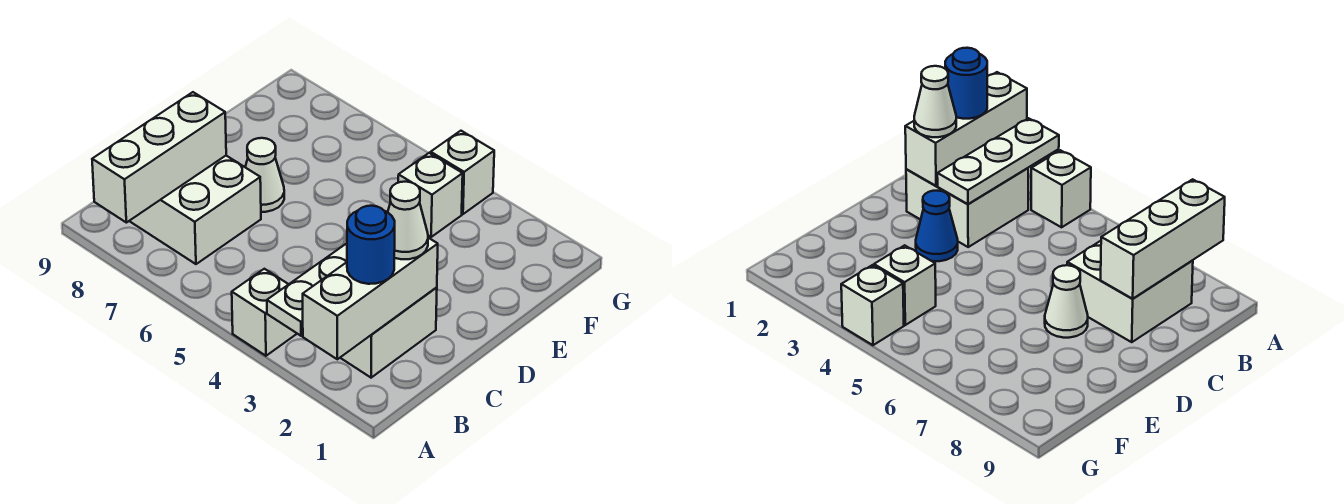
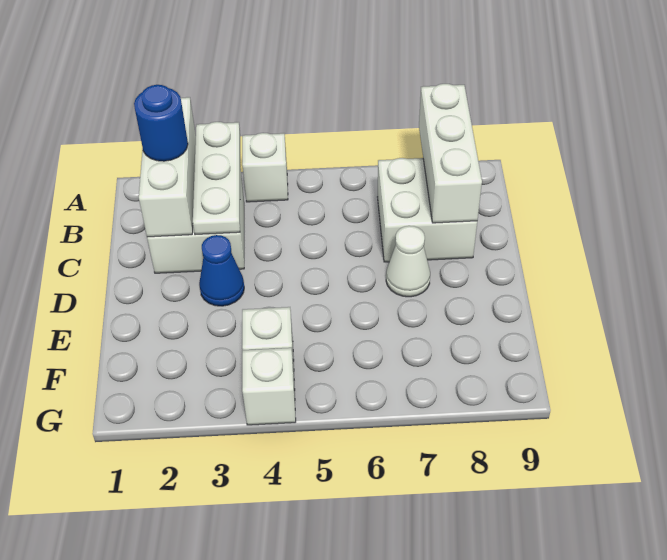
white 1x1 cone [388,182,428,259] -> none

